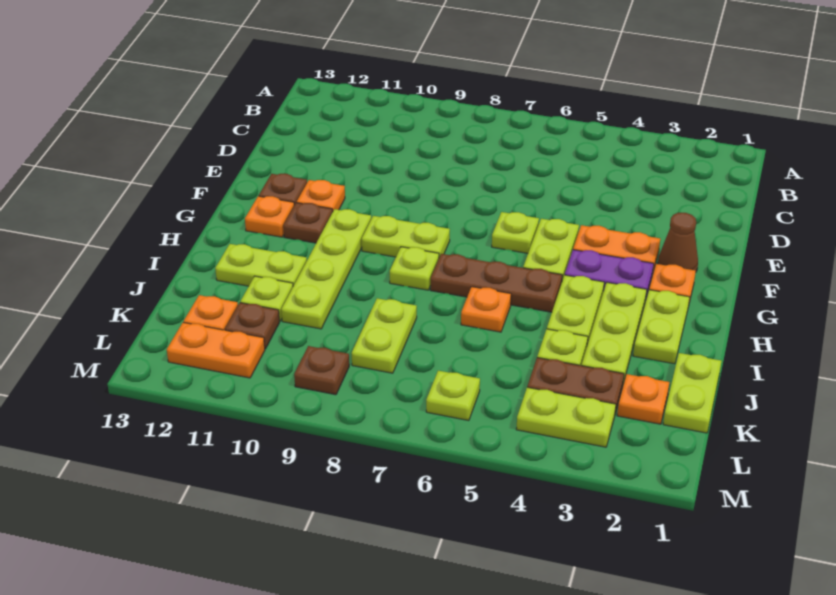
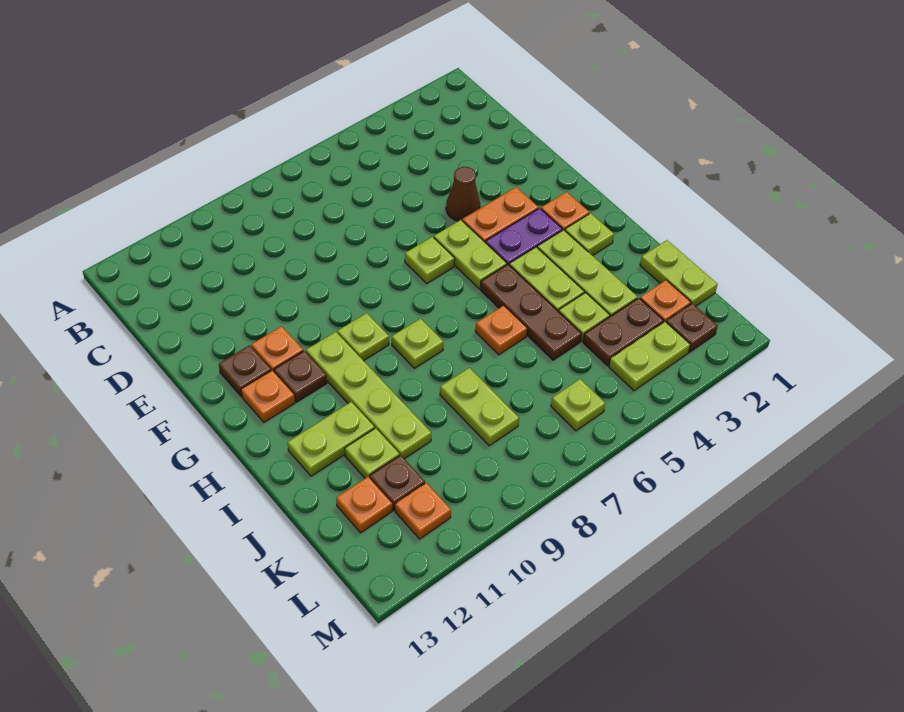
brown 1x1 cone [658,213,698,271] -> brown 1x1 cone moved to [446,167,480,221]
lime 1x2 plate [362,216,450,257] -> lime 1x1 plate [337,313,389,361]
lime 1x2 plate [633,290,690,364] -> lime 1x1 plate [565,213,614,256]
brown 1x3 plate [430,254,562,312] -> brown 1x3 plate turned to [480,265,582,360]
brown 1x1 plate [294,346,349,395] -> brown 1x1 plate moved to [666,303,718,352]
orange 1x2 plate [167,322,265,378] -> orange 1x1 plate [395,483,451,539]

